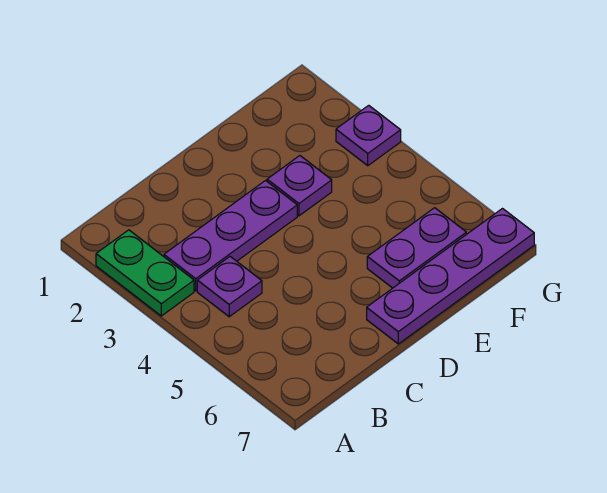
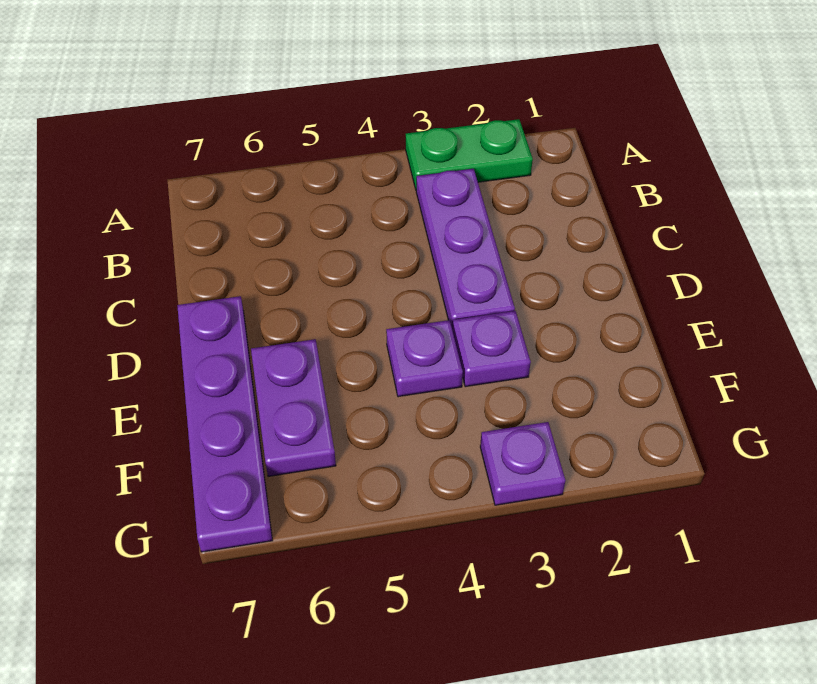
purple 1x1 plate [197,257,262,317] -> purple 1x1 plate moved to [386,320,463,397]

